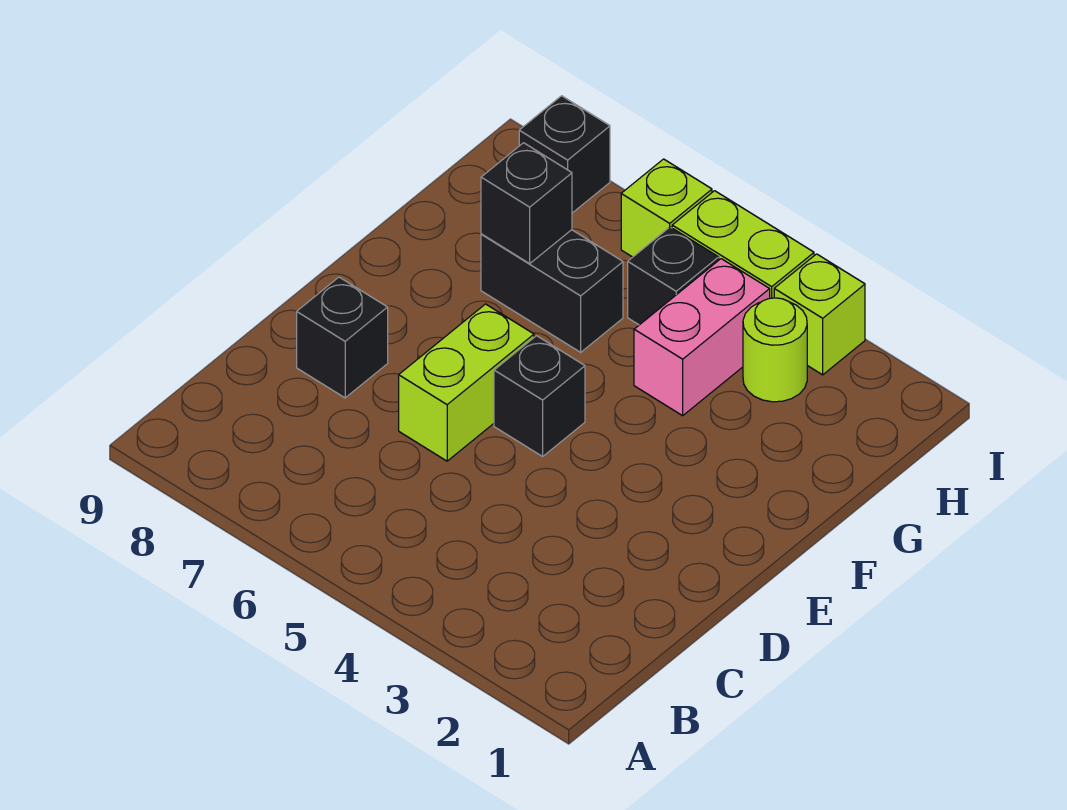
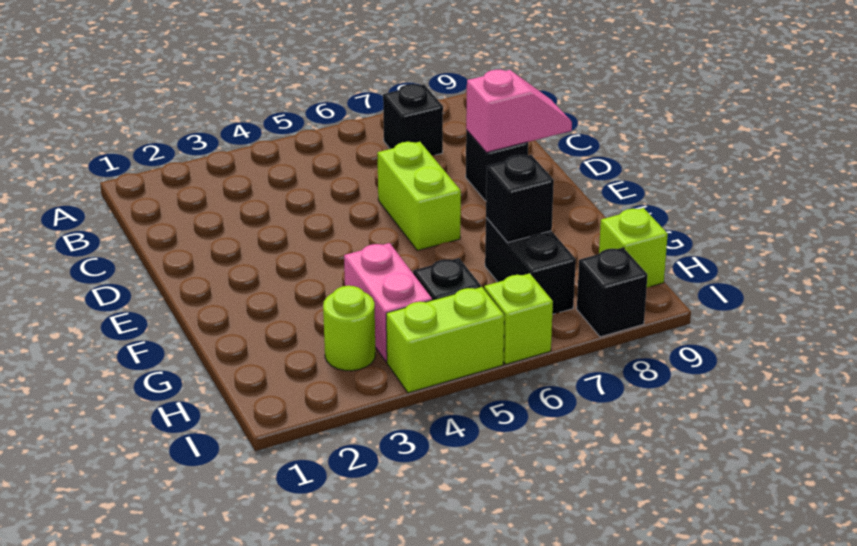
none -> pink 1x2 slope [466,70,572,152]
black 1x1 brick [494,336,585,456] -> black 1x1 brick moved to [383,84,443,155]
black 1x2 brick [481,230,623,352] -> black 1x2 brick turned to [485,218,576,315]
lime 1x1 brick [774,254,865,375] -> lime 1x1 brick moved to [599,208,668,288]

